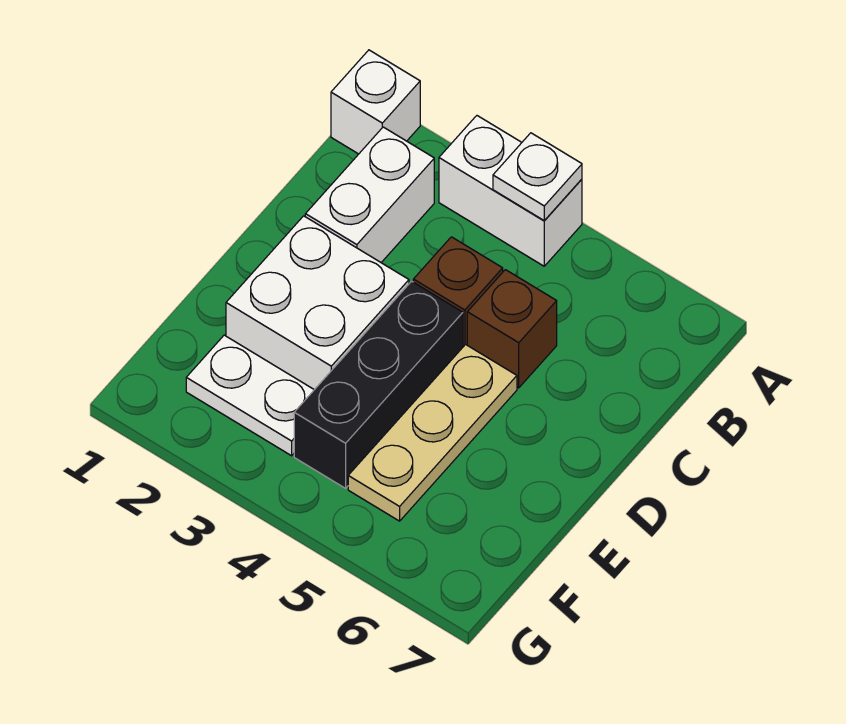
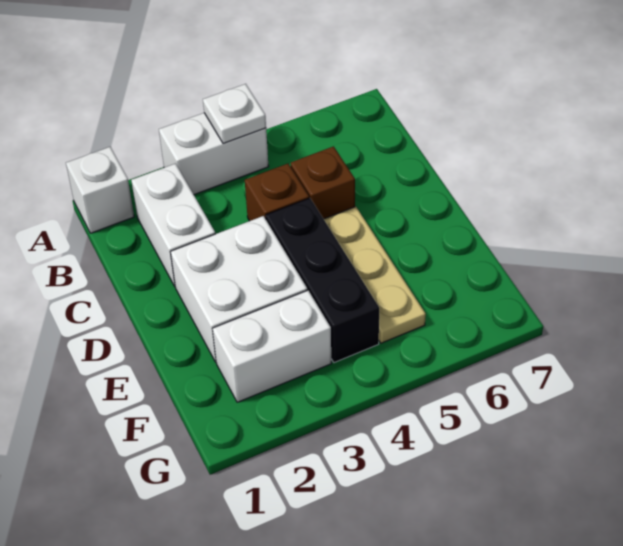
white 1x2 plate [186,335,314,456] -> white 1x2 brick [213,290,331,402]

